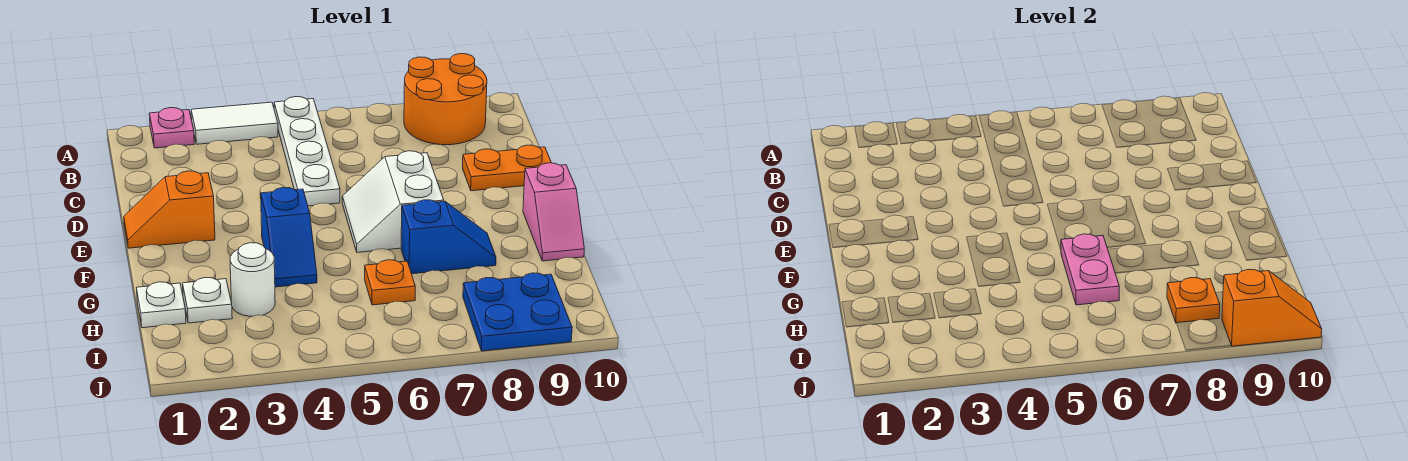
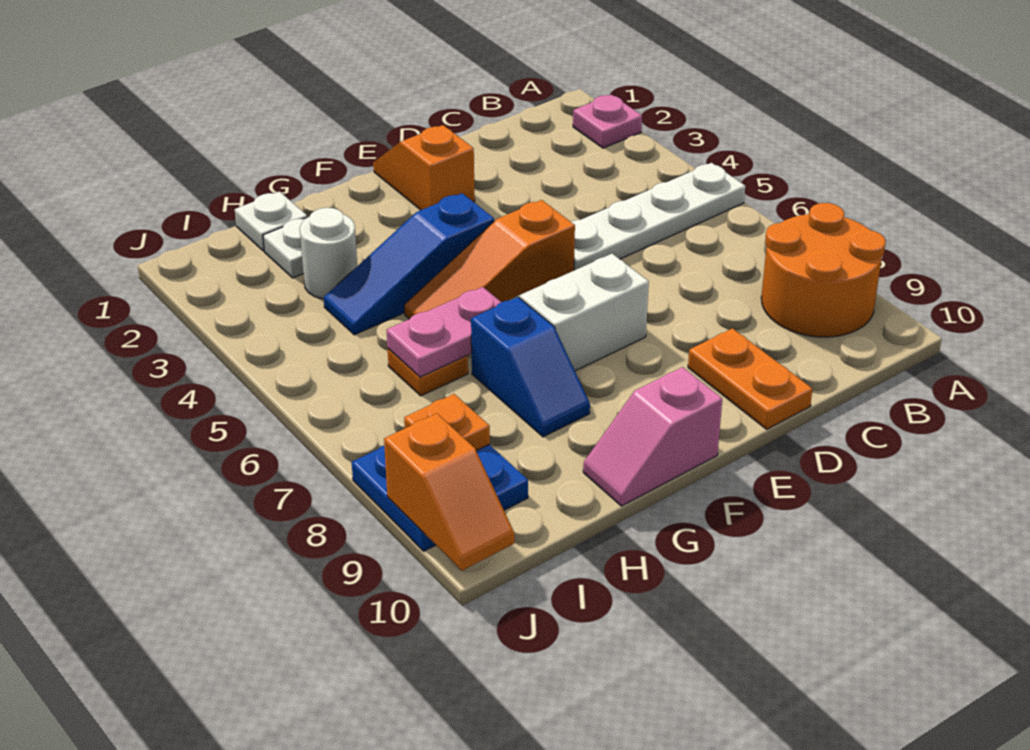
white 1x2 tile [191,102,278,144] -> none
none -> orange 1x3 slope [404,200,575,319]
blue 1x2 slope [261,187,317,287] -> blue 1x3 slope [324,193,494,335]

